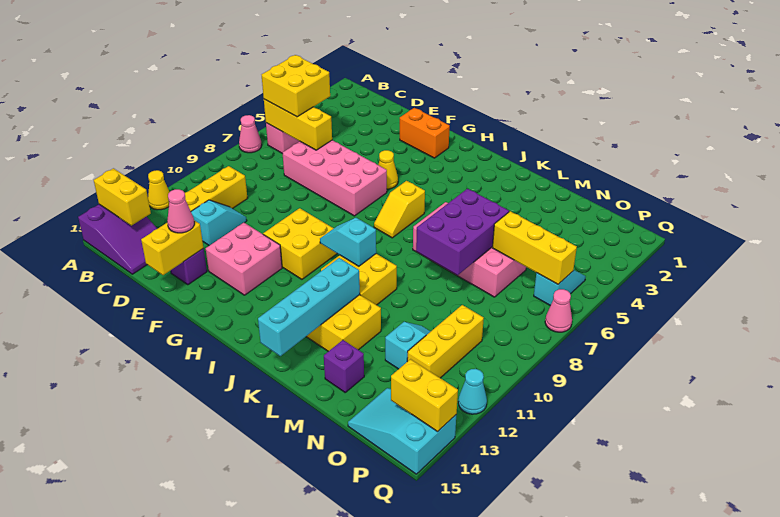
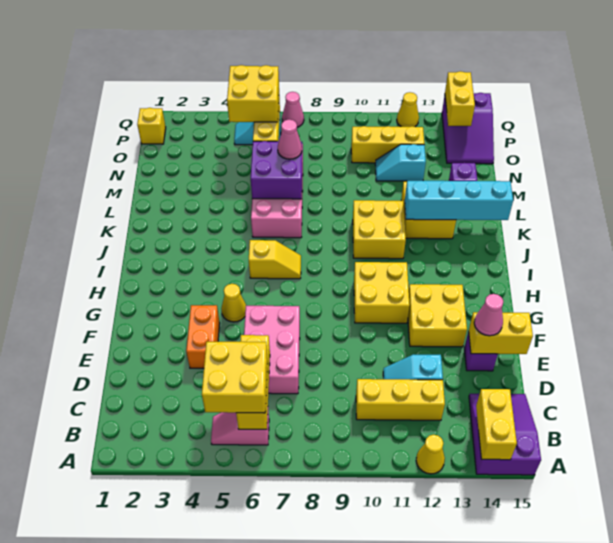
pink 1x1 cone [239,115,262,153] -> pink 1x1 cone moved to [278,119,302,159]
pink 2x4 brick [283,140,387,216] -> pink 2x3 brick [244,306,300,394]
orange 1x2 brick [400,108,450,158] -> orange 1x2 brick moved to [186,305,220,368]
pink 2x2 brick [206,223,282,295] -> yellow 2x2 brick [408,284,467,347]
cyan 1x2 slope [320,218,376,266] -> none
purple 2x3 brick [416,189,509,275] -> purple 2x2 brick [251,141,302,199]
none -> yellow 2x2 brick [227,65,279,122]
cyan 2x3 slope [348,388,456,474] -> purple 2x3 slope [442,93,494,164]
none -> yellow 1x1 brick [137,108,166,144]
cyan 1x1 cone [458,369,487,414] -> yellow 1x1 cone [397,92,419,127]

